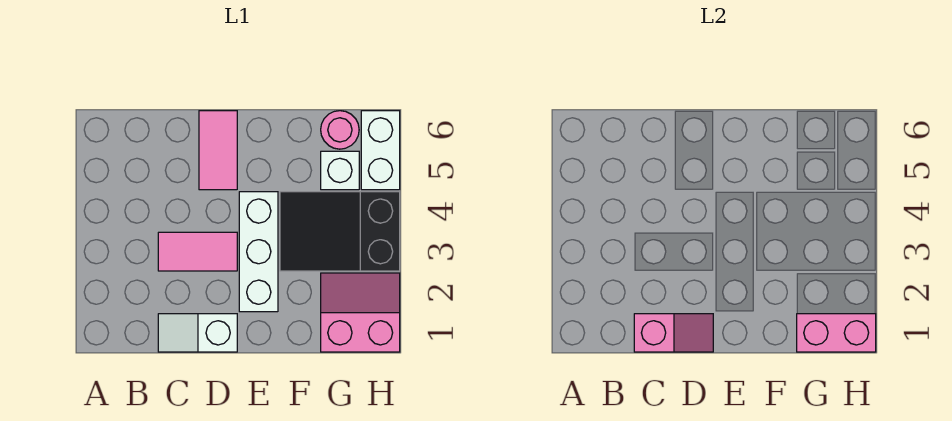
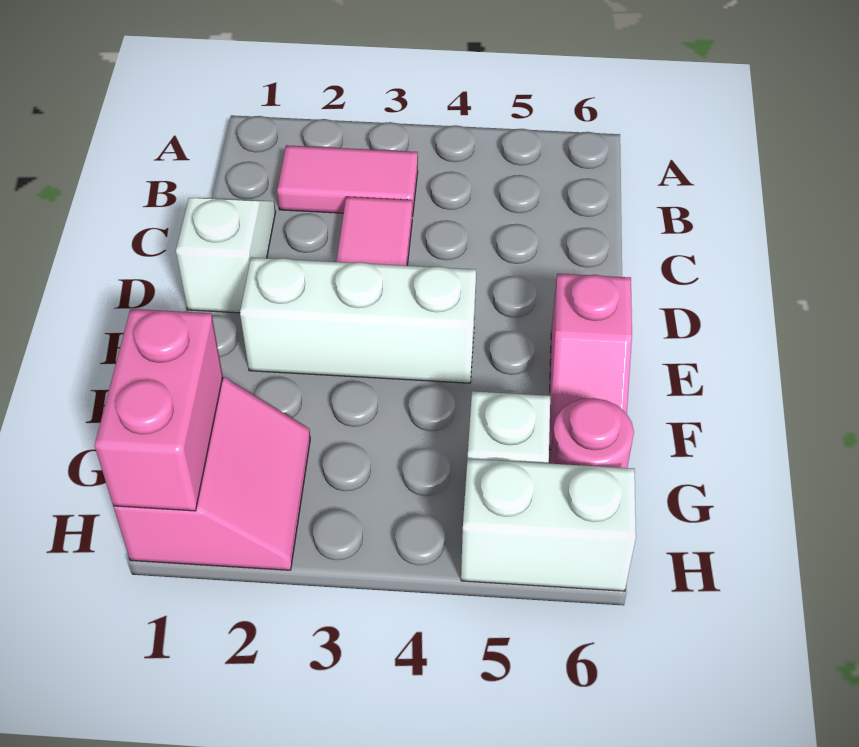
pink 1x2 slope [634,314,713,352] -> pink 1x2 slope moved to [549,274,632,450]
pink 1x2 tile [199,111,237,190] -> pink 1x2 tile moved to [277,145,418,216]
black 2x3 slope [280,192,400,271] -> none

